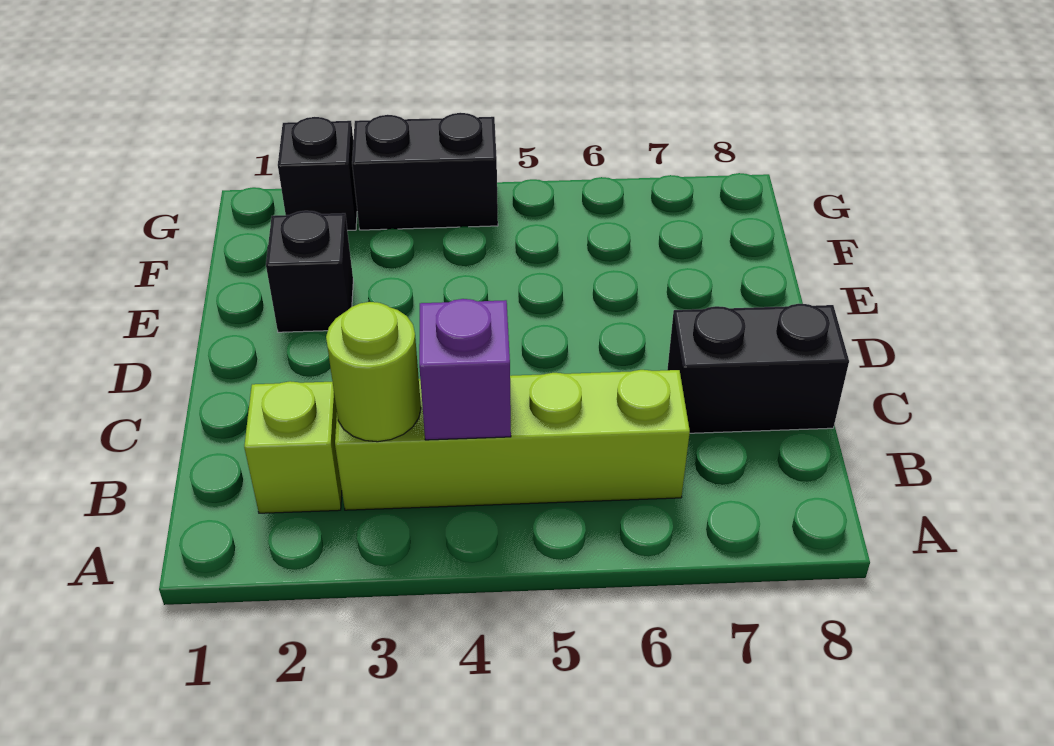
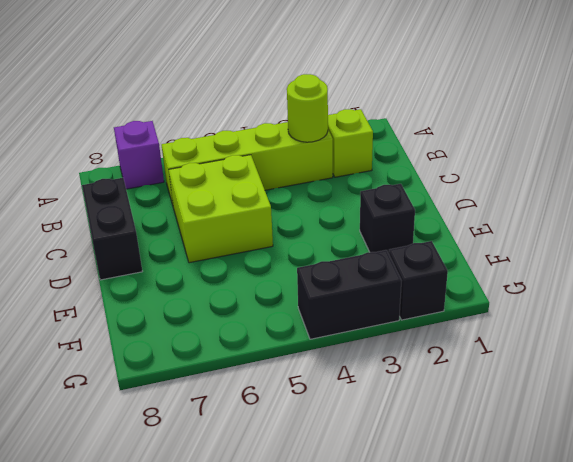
purple 1x1 brick [419,299,511,440] -> purple 1x1 brick moved to [114,121,164,189]
none -> lime 2x2 brick [169,155,273,263]
black 1x2 brick [667,304,849,433] -> black 1x2 brick turned to [82,178,143,280]

